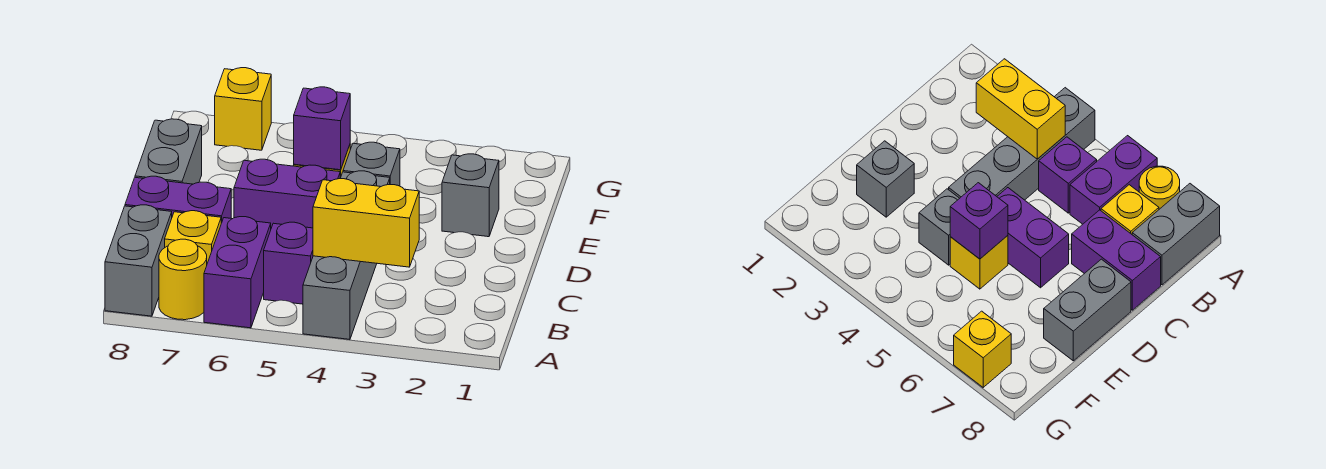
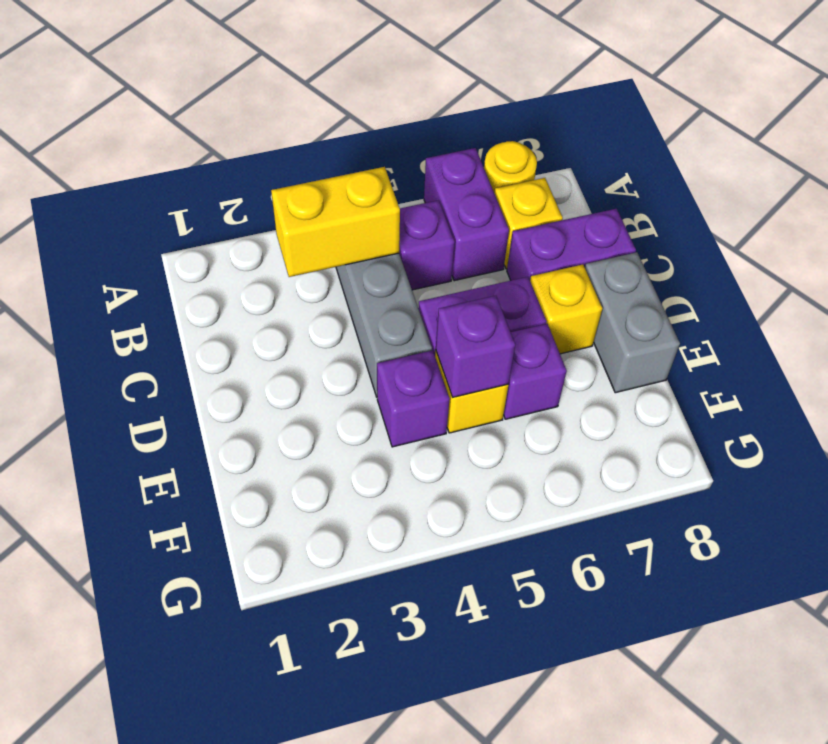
grey 1x2 brick [105,205,172,316] -> none
grey 1x1 brick [442,154,499,237] -> none
grey 1x1 brick [343,142,400,186] -> purple 1x1 brick [377,350,450,447]
none -> purple 1x1 brick [504,324,567,419]
yellow 1x1 brick [215,68,271,150] -> yellow 1x1 brick moved to [530,265,602,354]

